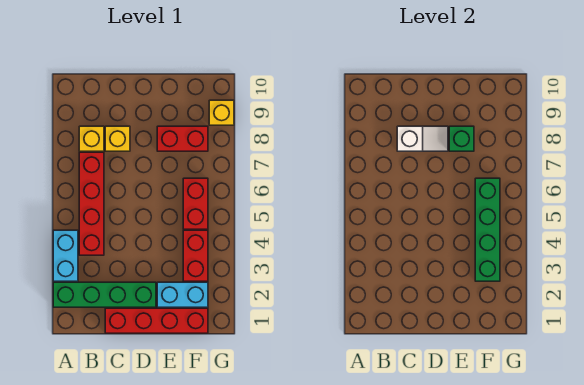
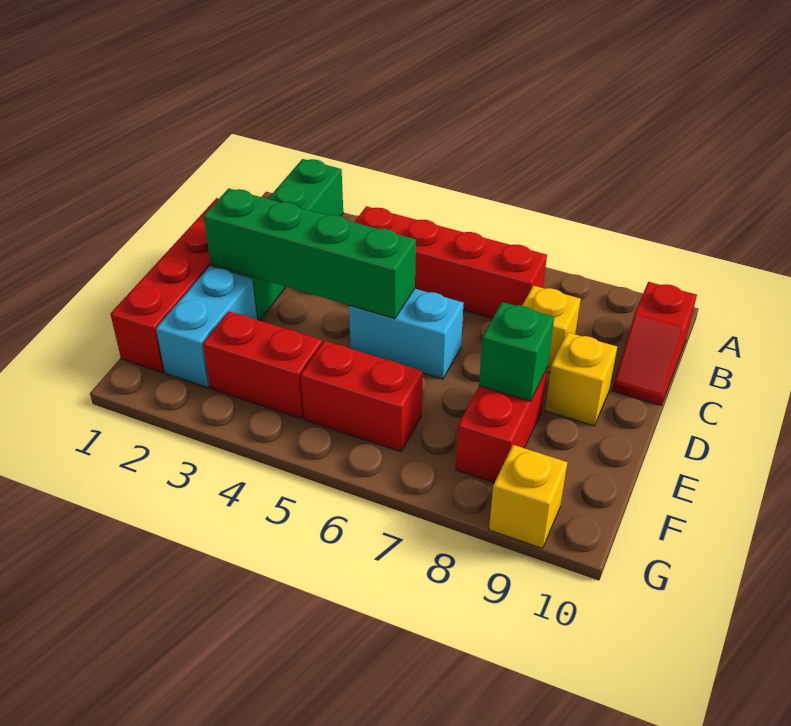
cyan 1x2 brick [53,230,78,281] -> cyan 1x2 brick moved to [349,289,464,379]
yellow 1x1 brick [79,126,104,151] -> yellow 1x1 brick moved to [545,332,617,426]
none -> red 1x2 slope [612,282,697,405]
white 1x2 slope [397,126,448,151] -> none
green 1x4 brick [475,178,500,281] -> green 1x4 brick moved to [204,188,416,319]

